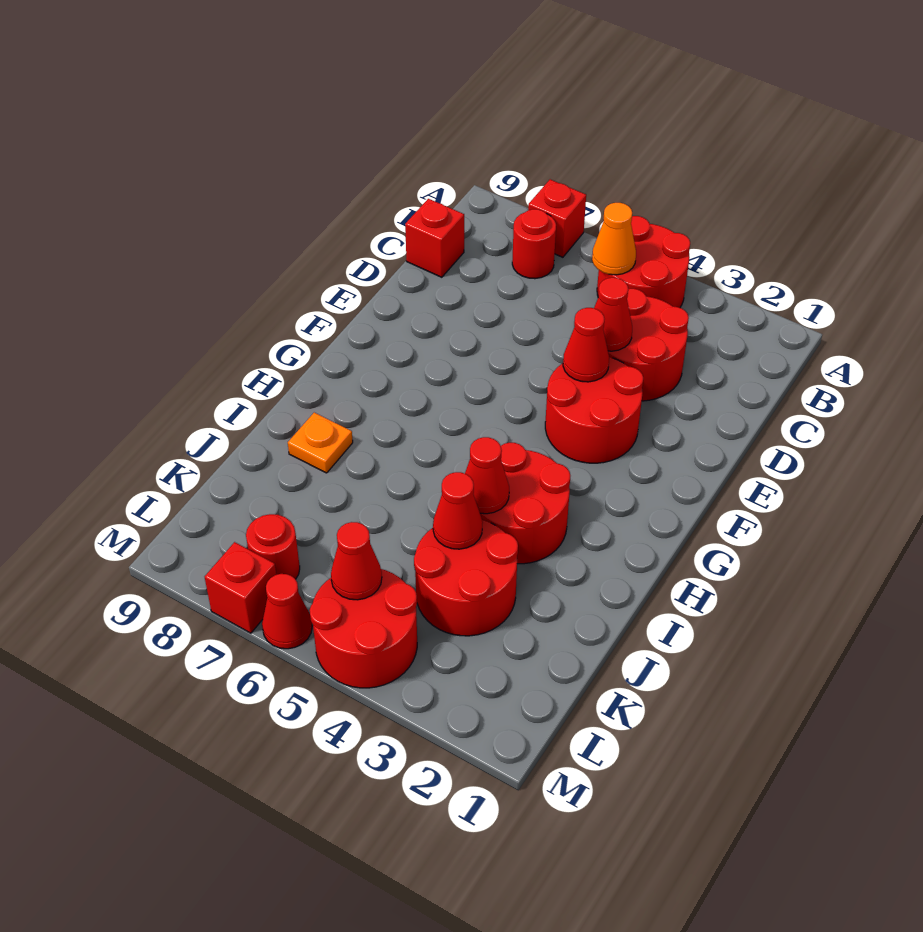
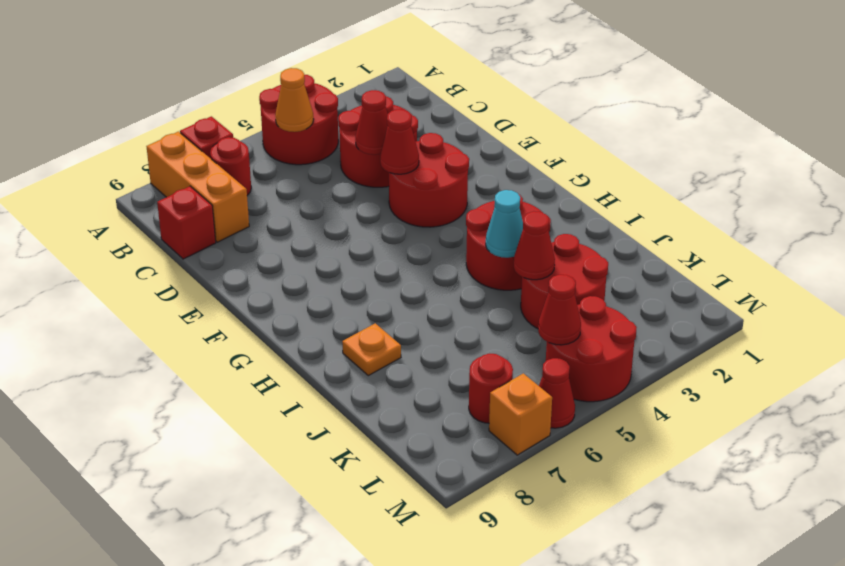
none -> orange 1x3 brick [146,131,249,242]
red 1x1 cone [465,437,509,514] -> cyan 1x1 cone [486,190,523,258]
red 1x1 brick [205,542,276,633] -> orange 1x1 brick [489,373,552,455]

